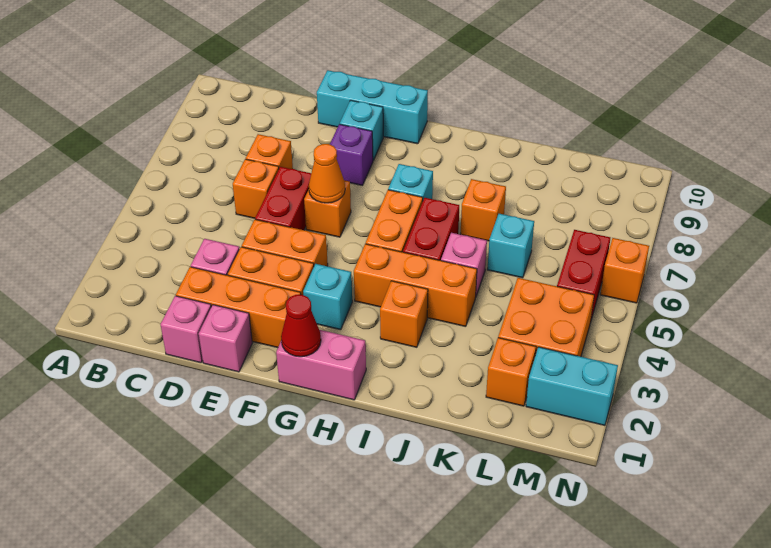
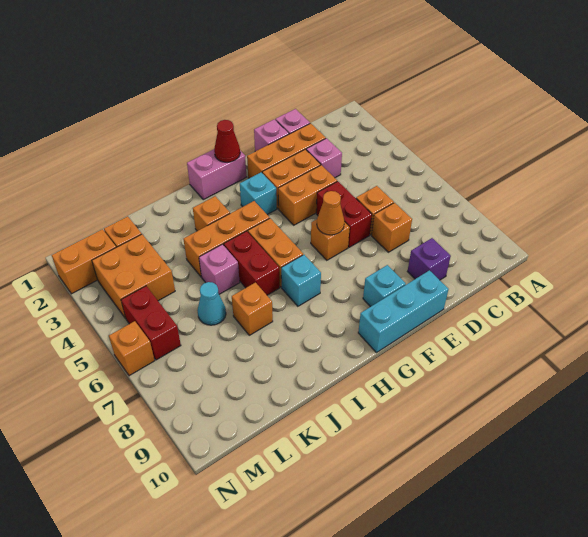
purple 1x1 brick [330,124,373,185] -> purple 1x1 brick moved to [408,238,451,280]
cyan 1x1 brick [487,214,534,278] -> cyan 1x1 cone [197,282,226,325]
cyan 1x2 brick [526,347,618,425] -> orange 1x2 brick [52,229,116,294]

